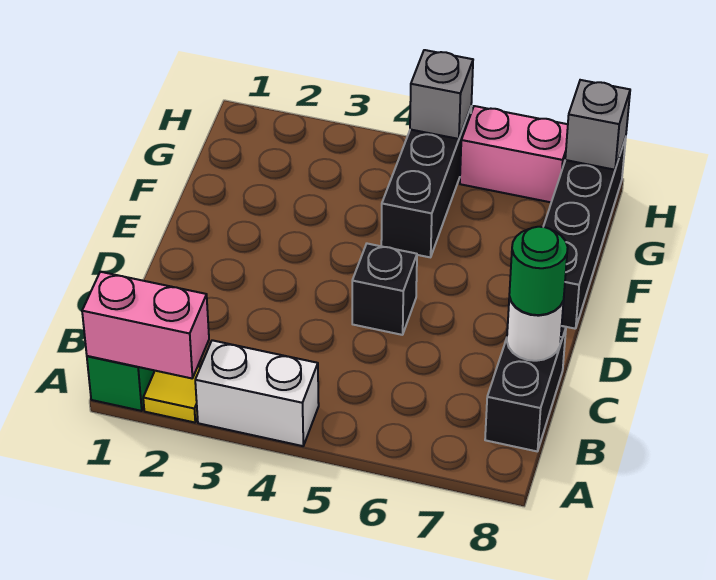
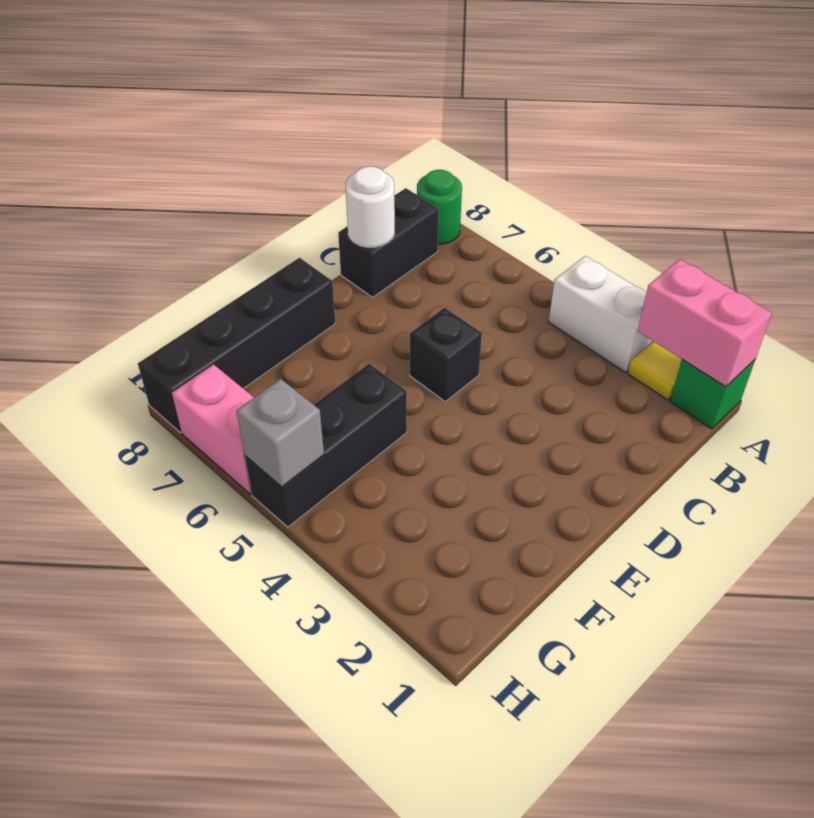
green 1x1 round brick [509,227,568,315] -> green 1x1 round brick moved to [417,170,462,244]
grey 1x1 brick [565,80,630,170] -> none

